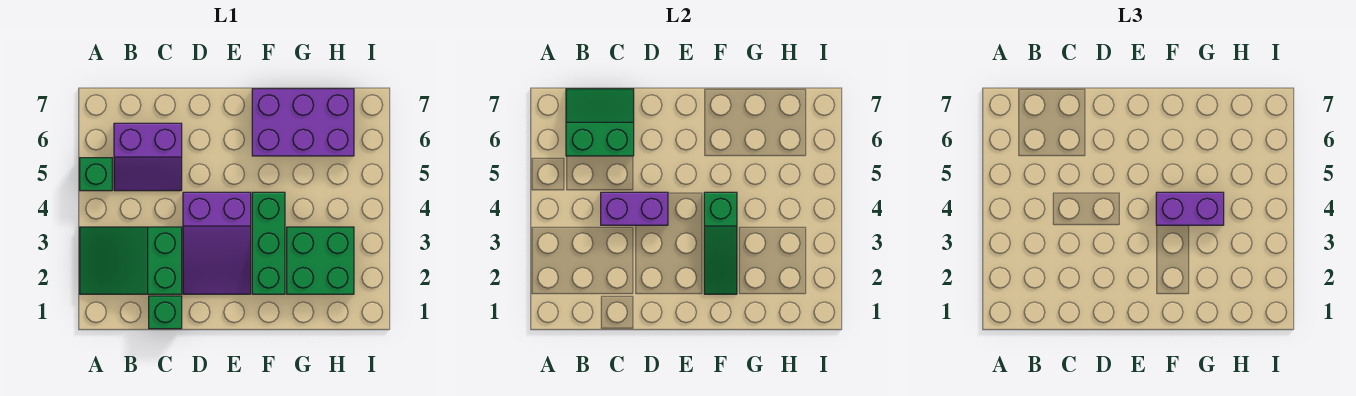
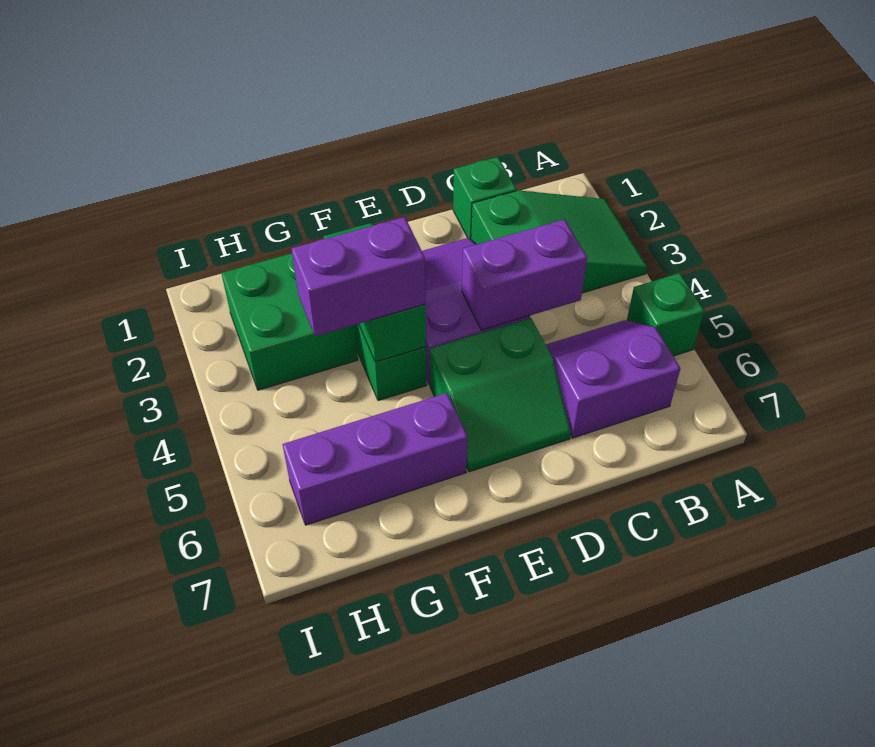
green 2x2 slope [566,89,634,156] -> green 2x2 slope moved to [430,318,571,472]
purple 2x3 brick [252,89,354,156] -> purple 1x3 brick [282,393,468,525]

